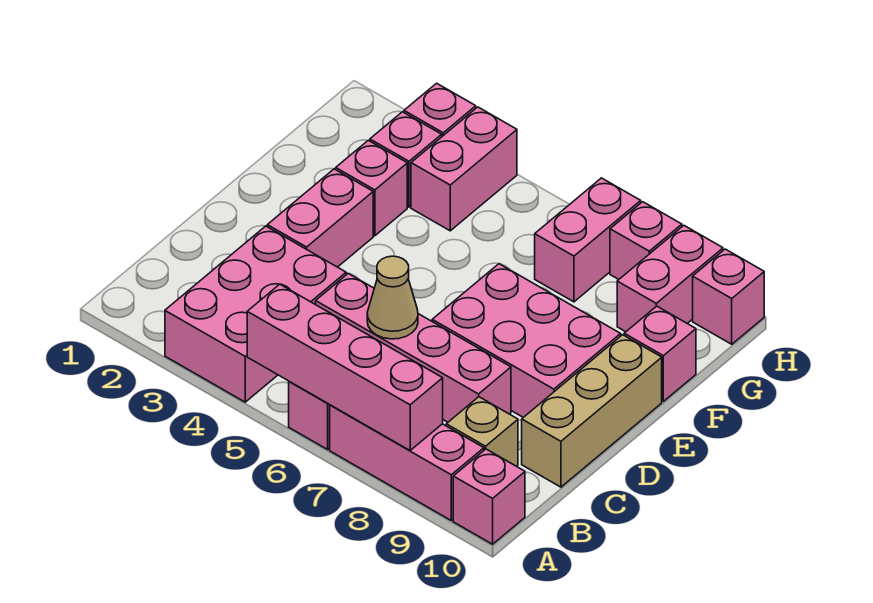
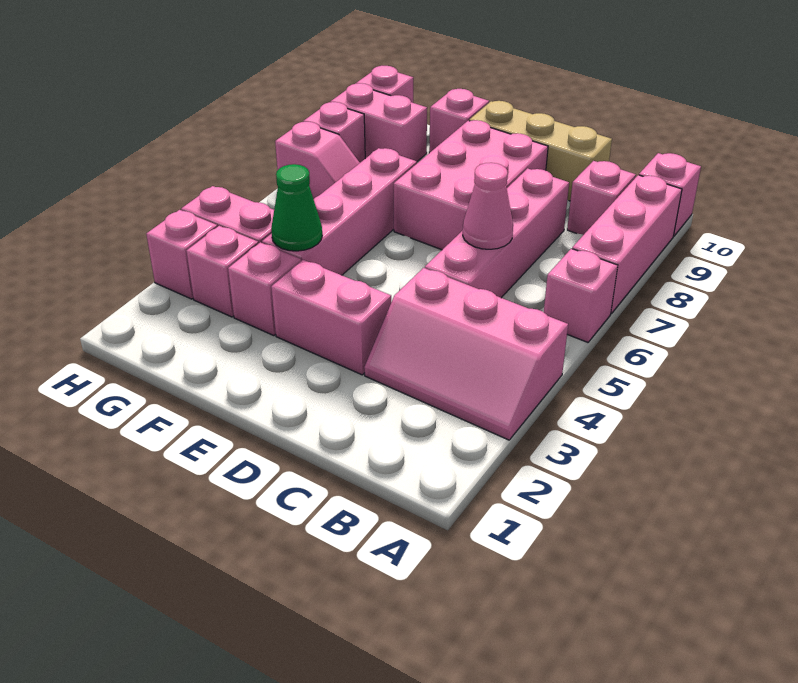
pink 2x3 brick [165,226,346,402] -> pink 2x3 slope [364,268,568,440]
pink 1x4 brick [247,284,443,450] -> pink 1x4 brick moved to [262,148,417,275]
tan 1x1 brick [446,397,518,466] -> pink 1x1 brick [567,161,636,235]
tan 1x1 cone [367,256,418,339] -> pink 1x1 cone [463,163,513,249]
none -> green 1x1 cone [271,164,322,251]
pink 1x2 brick [535,178,641,302] -> pink 1x2 slope [275,122,360,199]

